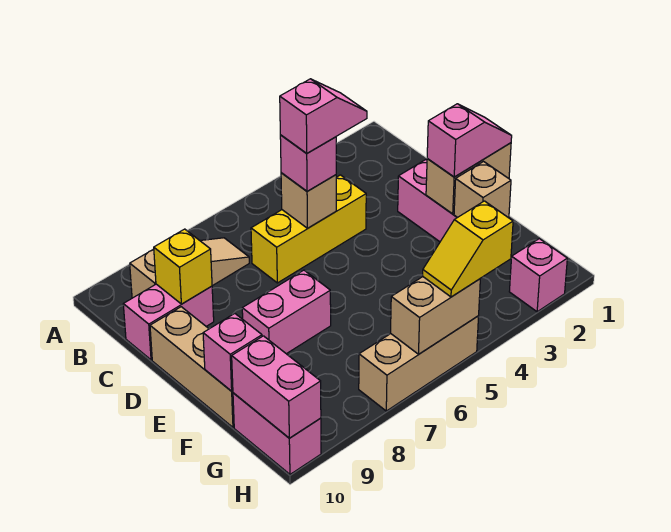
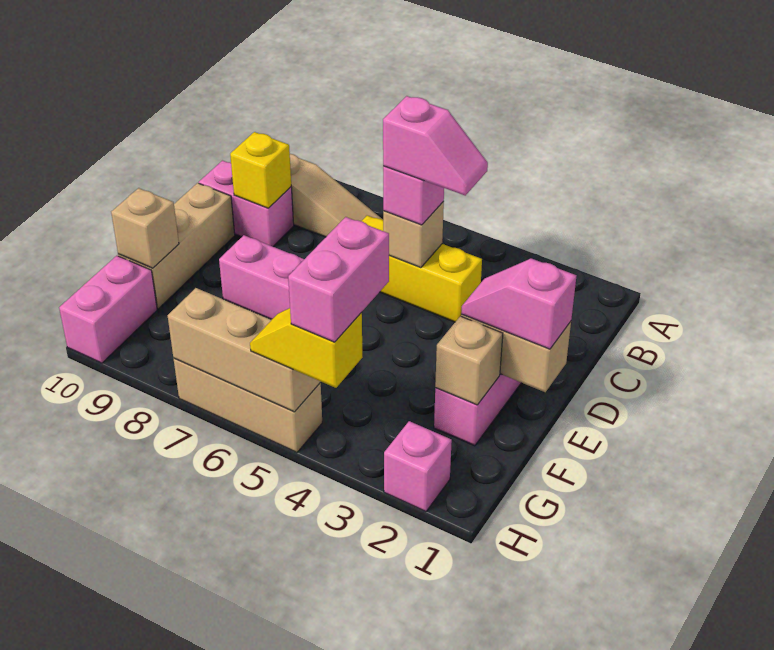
pink 1x2 slope [427,104,512,177] -> pink 1x2 slope turned to [461,258,576,349]
pink 1x1 brick [203,314,262,391] -> tan 1x1 brick [111,188,179,268]
pink 1x2 brick [232,336,321,438] -> pink 1x2 brick moved to [288,217,389,342]
tan 1x2 brick [391,277,480,354] -> tan 1x3 brick [168,288,321,412]

